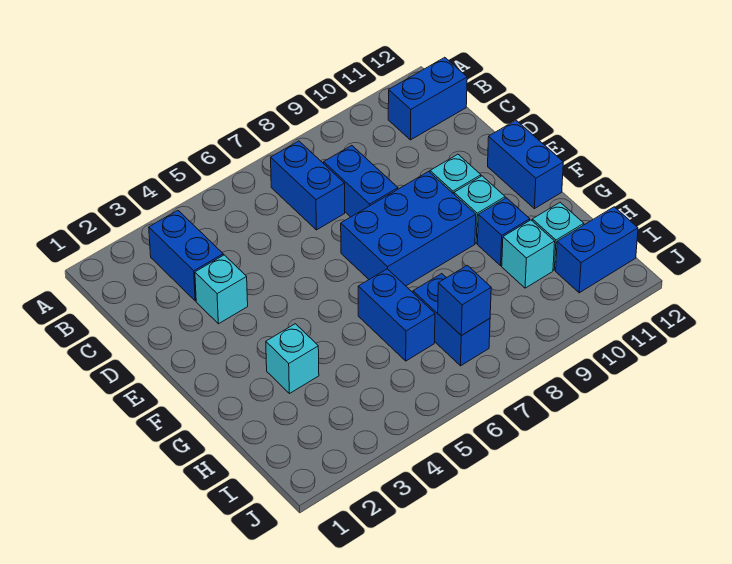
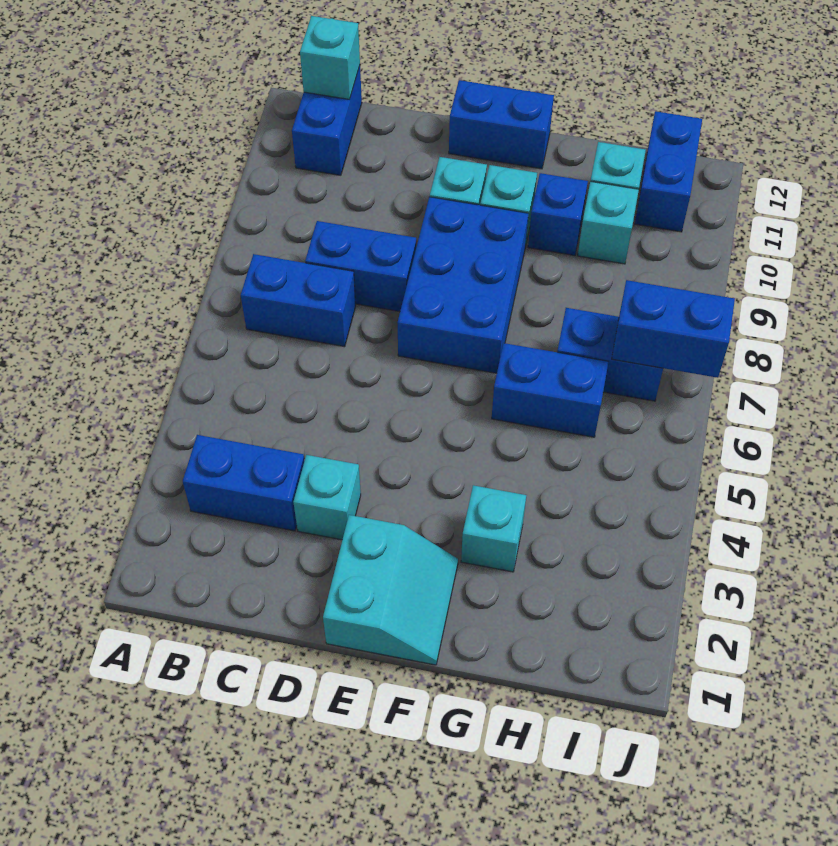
none -> cyan 1x1 brick [300,16,360,99]
none -> cyan 2x2 slope [323,515,458,665]
blue 1x1 brick [438,265,491,336] -> blue 1x2 brick [612,280,735,378]

